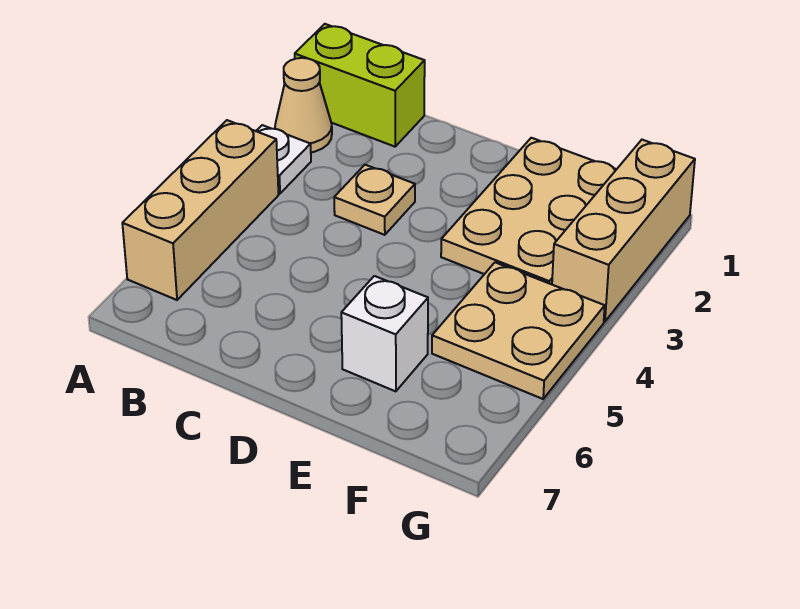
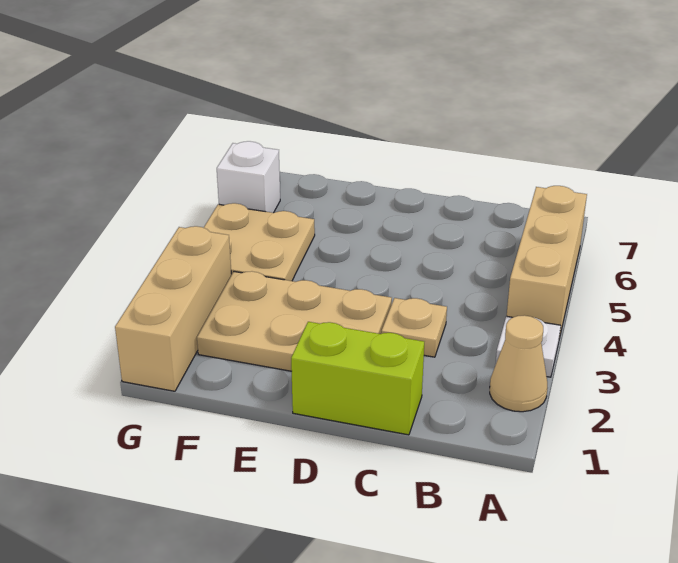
lime 1x2 brick [295,24,425,147] -> lime 1x2 brick moved to [291,322,424,435]
tan 2x3 plate [441,138,617,284] -> tan 2x3 plate turned to [197,271,392,371]
white 1x1 brick [341,276,428,391] -> white 1x1 brick moved to [217,141,280,213]

